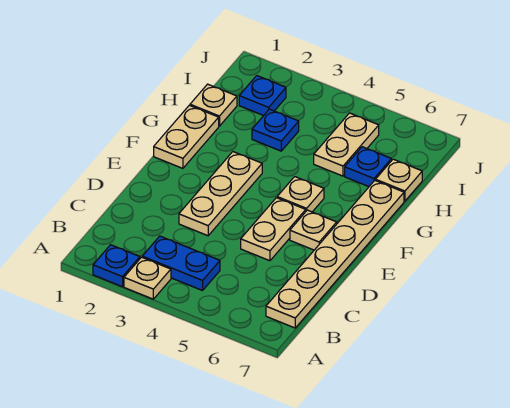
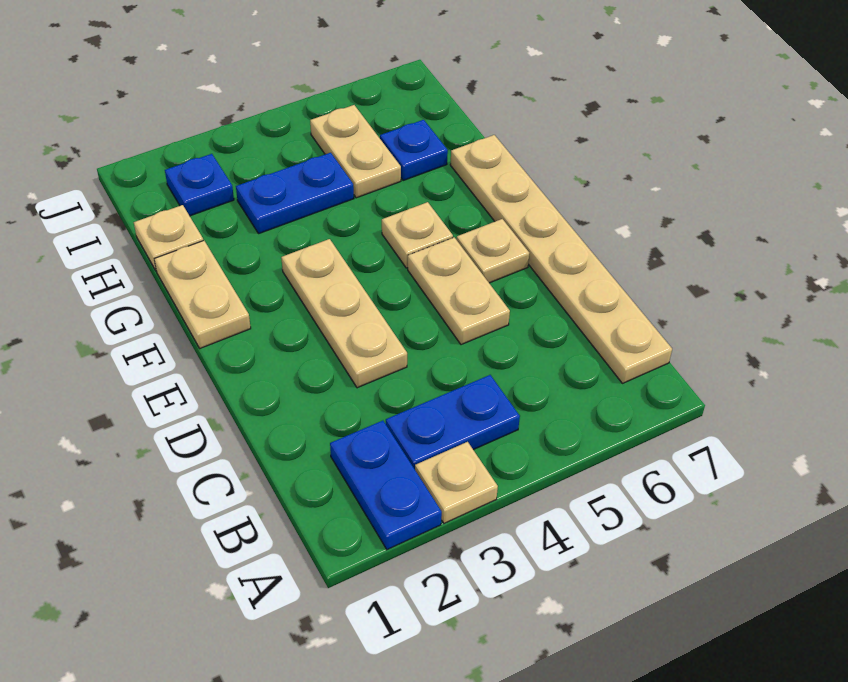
blue 1x1 plate [93,245,140,287] -> blue 1x2 plate [330,421,442,550]
blue 1x1 plate [252,109,299,151] -> blue 1x2 plate [236,153,354,234]
tan 1x1 plate [376,159,422,201] -> none

